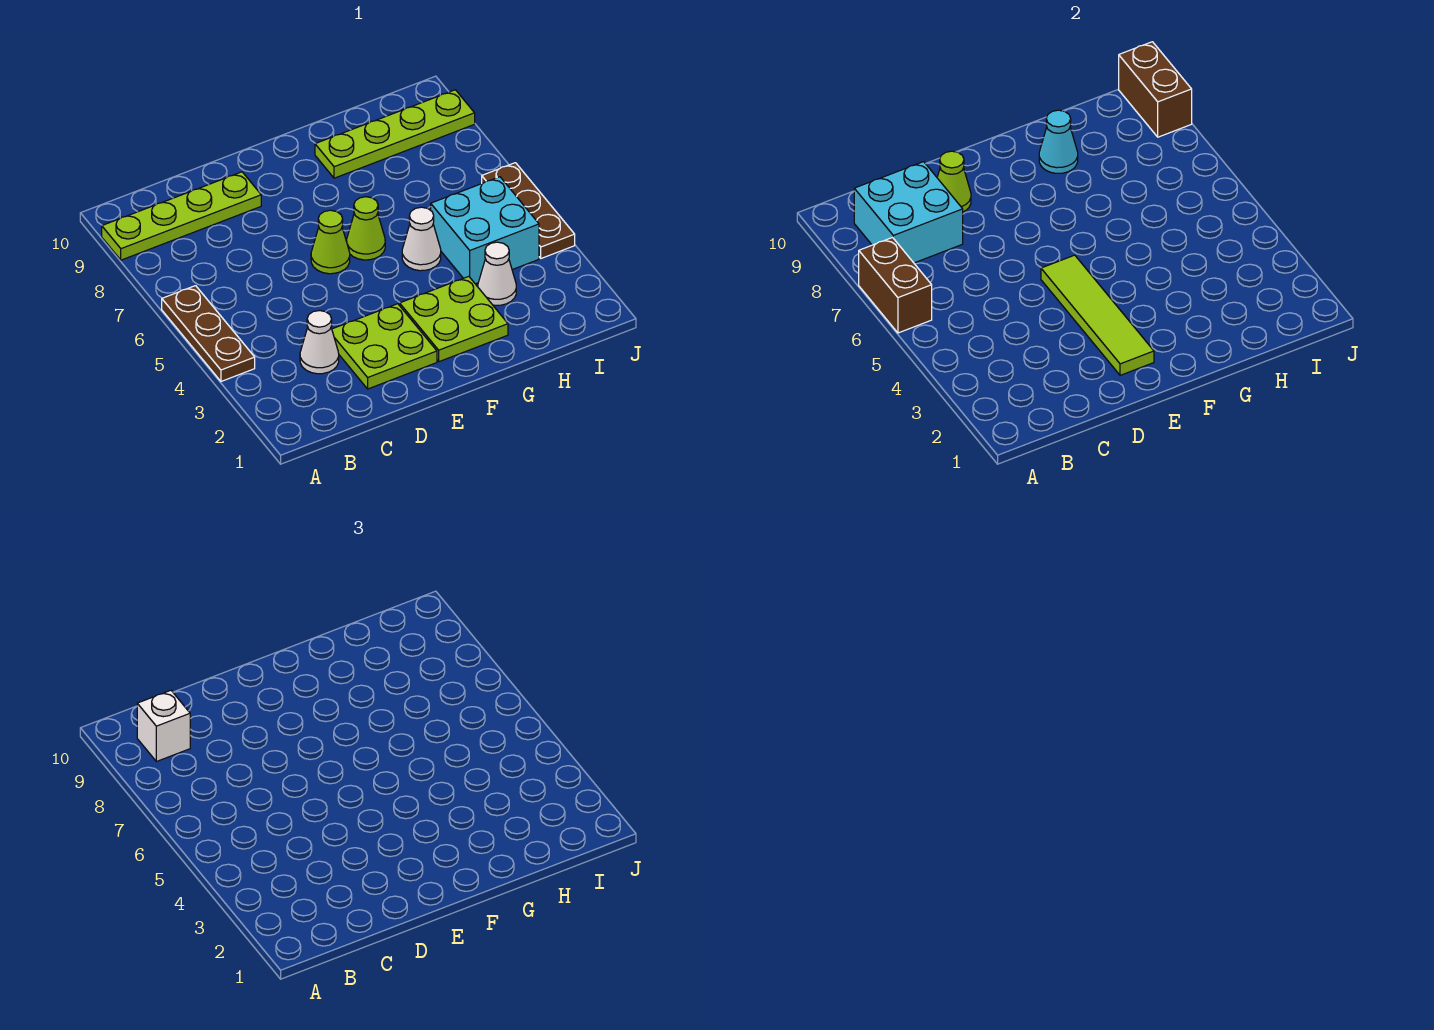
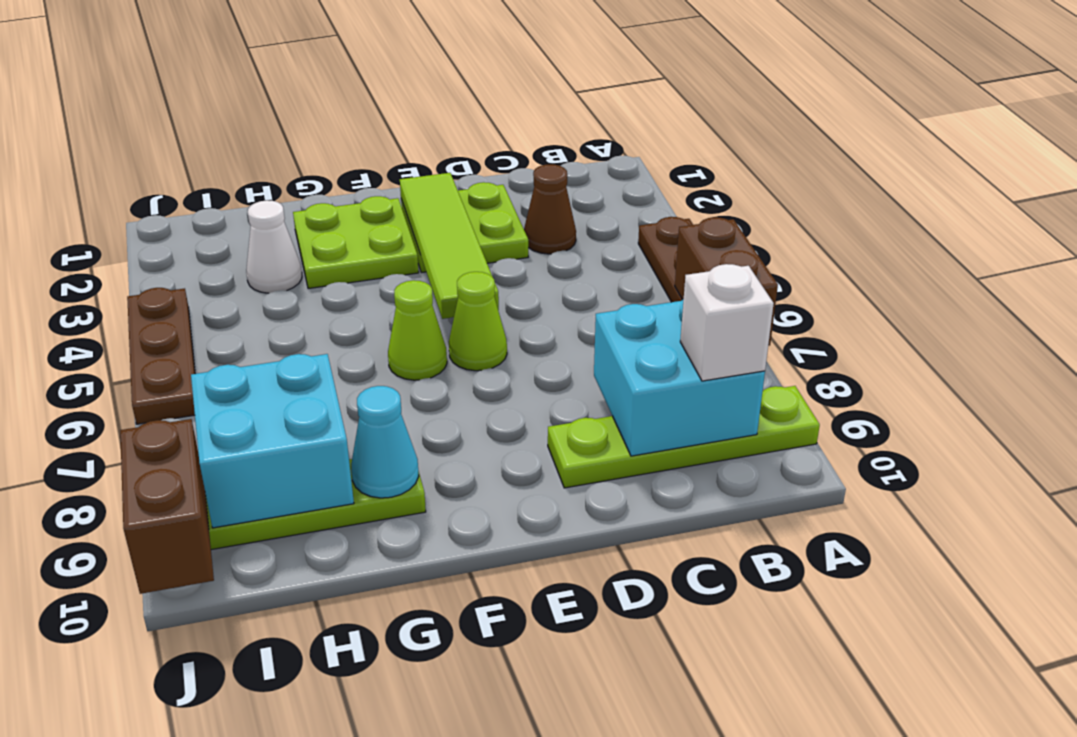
white 1x1 cone [300,311,339,374] -> brown 1x1 cone [524,164,576,254]
lime 1x1 cone [937,151,971,212] -> none
white 1x1 cone [402,207,441,271] -> none
cyan 2x2 brick [431,177,539,284] -> cyan 2x2 brick moved to [191,354,354,528]

